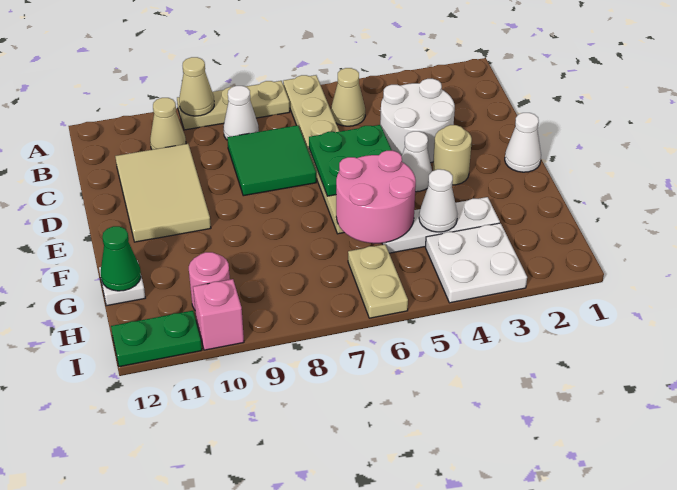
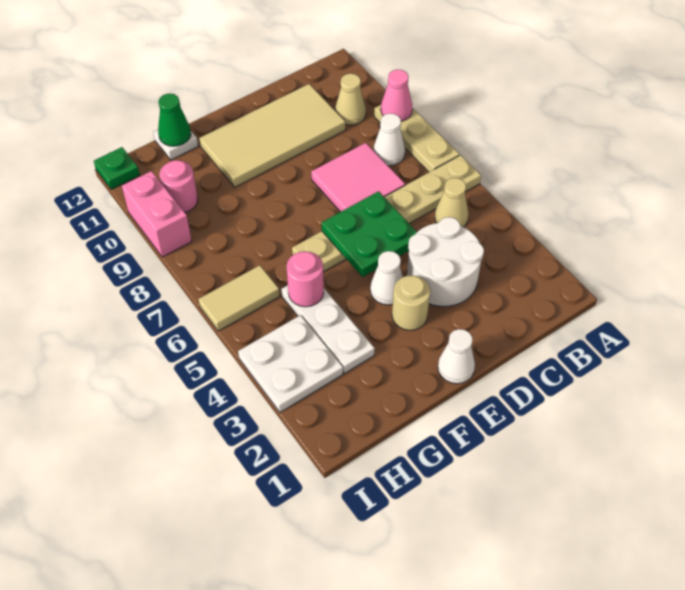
tan 1x1 cone [179,57,214,116] -> pink 1x1 cone [381,69,412,121]
green 2x2 tile [227,125,316,196] -> pink 2x2 tile [311,143,405,212]
tan 2x3 tile [115,144,211,242] -> tan 2x4 tile [199,84,345,187]
pink 2x2 round brick [336,151,416,243] -> pink 1x1 round brick [286,251,324,307]
white 1x1 cone [419,169,457,232] -> none
tan 1x2 plate [348,244,408,318] -> tan 1x2 tile [199,265,280,331]
pink 1x1 brick [193,279,244,350] -> pink 1x2 brick [122,171,192,257]
green 1x2 plate [111,311,202,367] -> green 1x1 plate [94,147,140,190]

